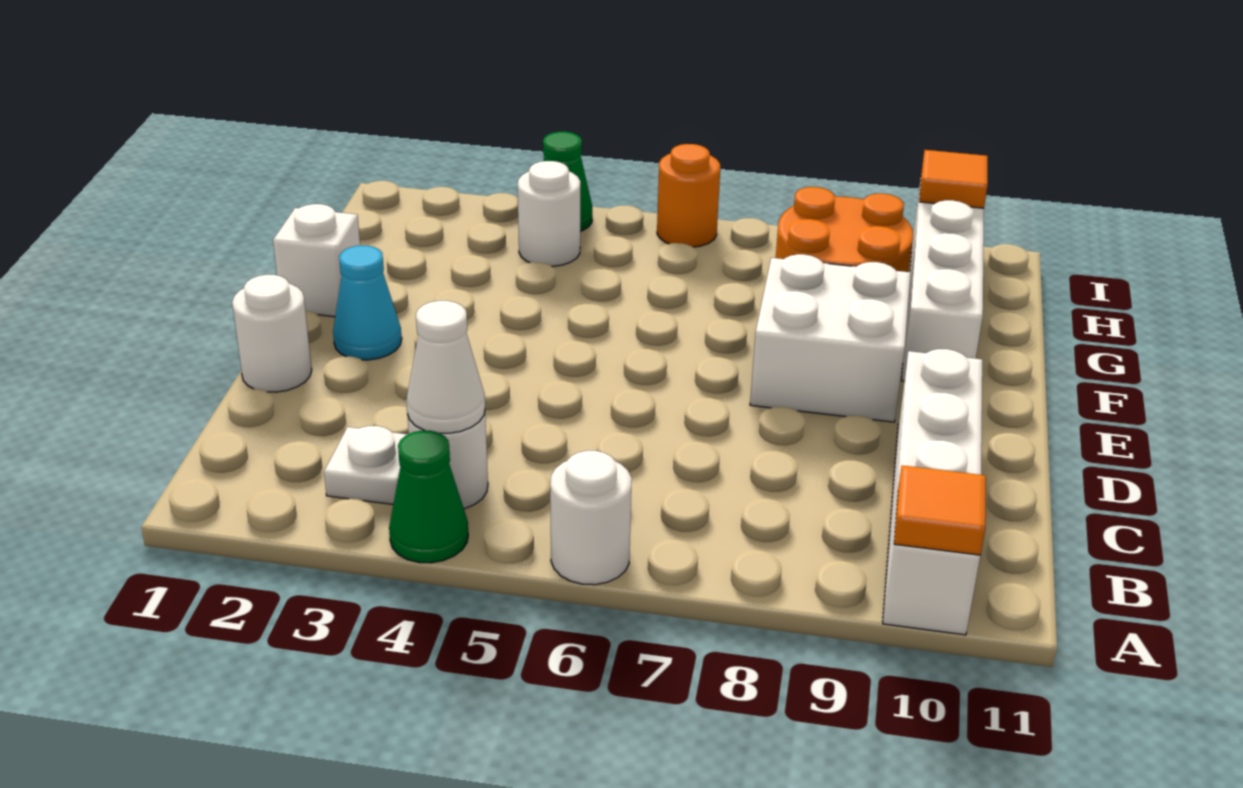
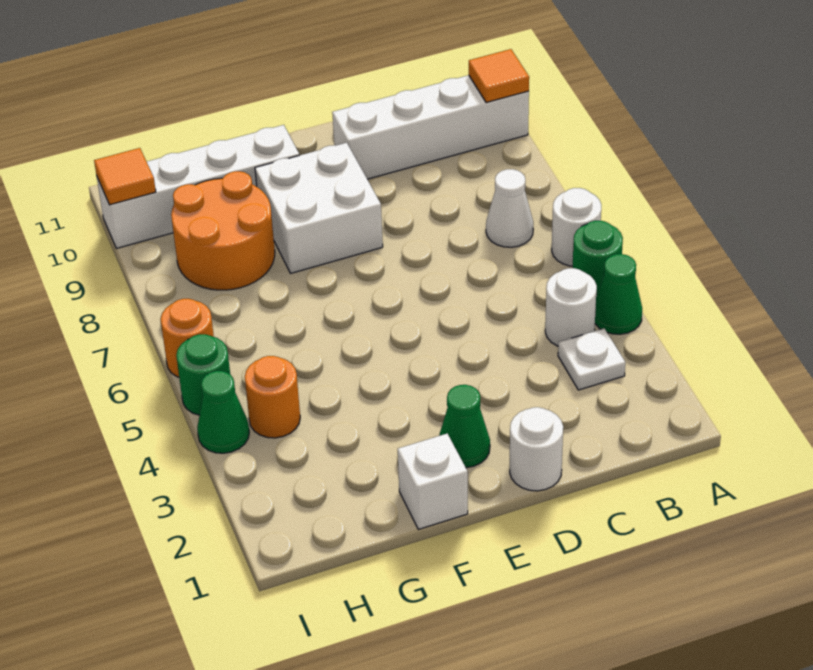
none -> green 1x1 round brick [573,221,623,297]
white 1x1 cone [406,301,485,433] -> white 1x1 cone moved to [486,169,533,247]
cyan 1x1 cone [333,246,402,360] -> green 1x1 cone [439,385,490,468]
white 1x1 round brick [518,161,580,266] -> orange 1x1 round brick [245,356,300,438]
none -> green 1x1 round brick [176,334,230,415]

